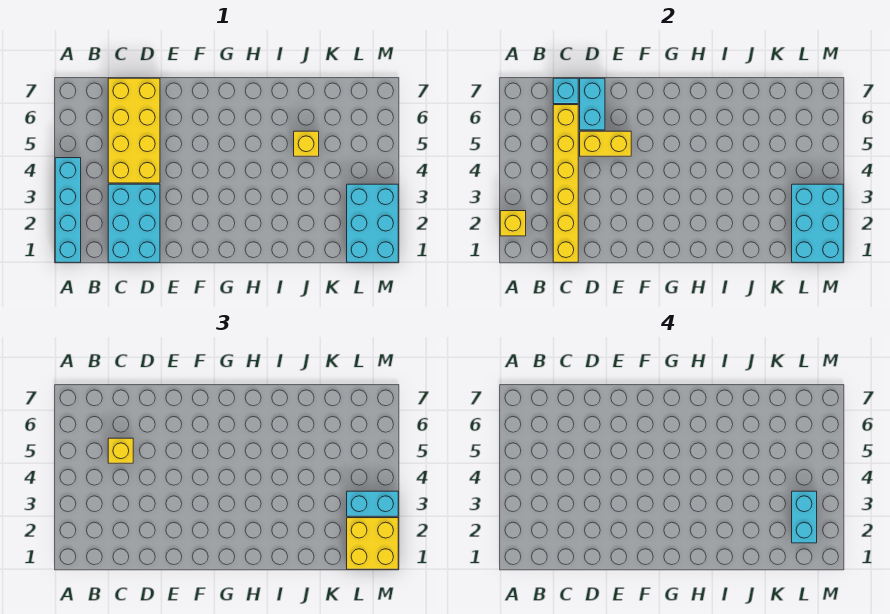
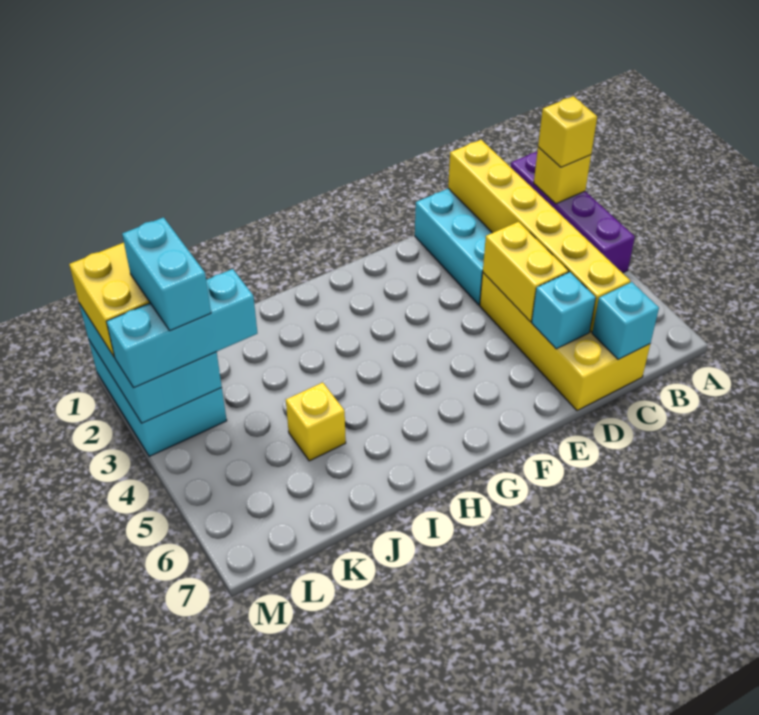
cyan 1x4 brick [55,158,81,262] -> purple 1x4 brick [511,152,635,273]
yellow 1x1 brick [108,438,133,463] -> yellow 1x1 brick moved to [538,96,597,167]
yellow 1x2 brick [580,131,631,156] -> yellow 1x2 brick turned to [483,222,569,322]
cyan 1x2 brick [580,78,605,130] -> cyan 1x1 brick [532,272,596,349]
cyan 1x2 brick [347,491,398,516] -> cyan 1x3 brick [106,269,257,388]

